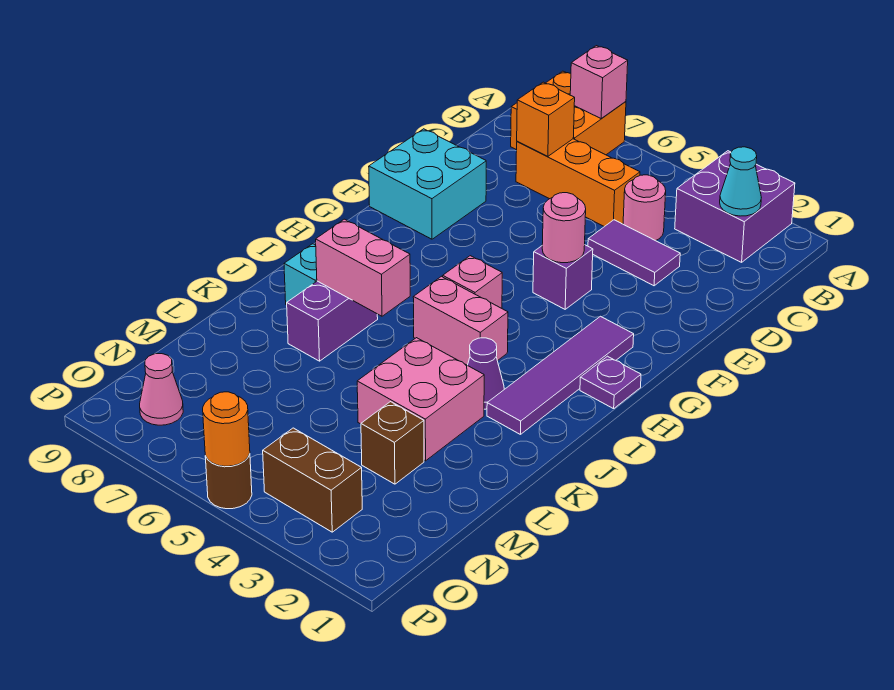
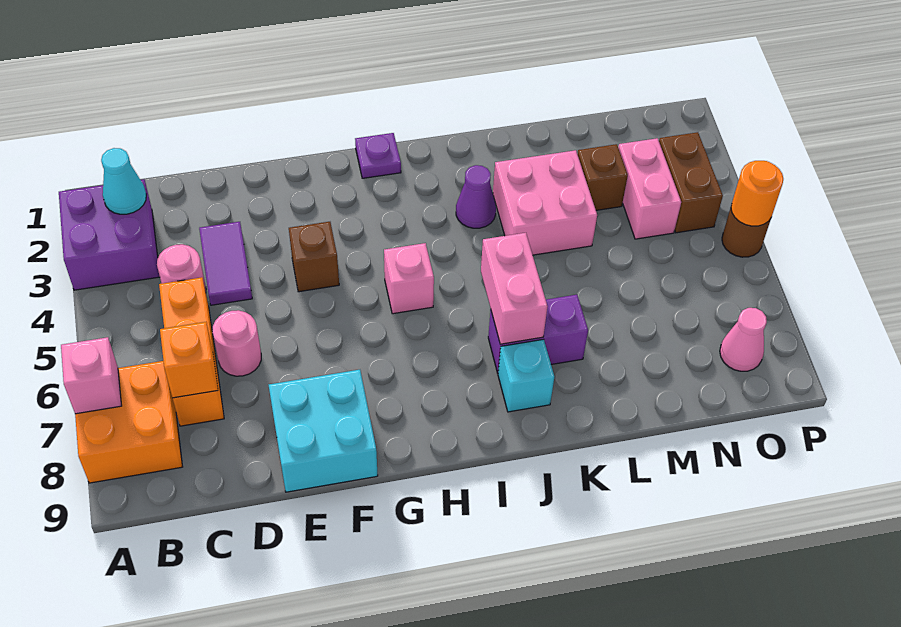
purple 1x1 brick [533,245,593,309] -> brown 1x1 brick [289,222,339,292]
pink 1x1 round brick [542,193,586,263] -> pink 1x1 round brick moved to [212,310,261,376]
purple 1x4 tile [487,316,634,435] -> none
pink 1x2 brick [413,276,508,365] -> pink 1x2 brick moved to [618,138,681,239]

